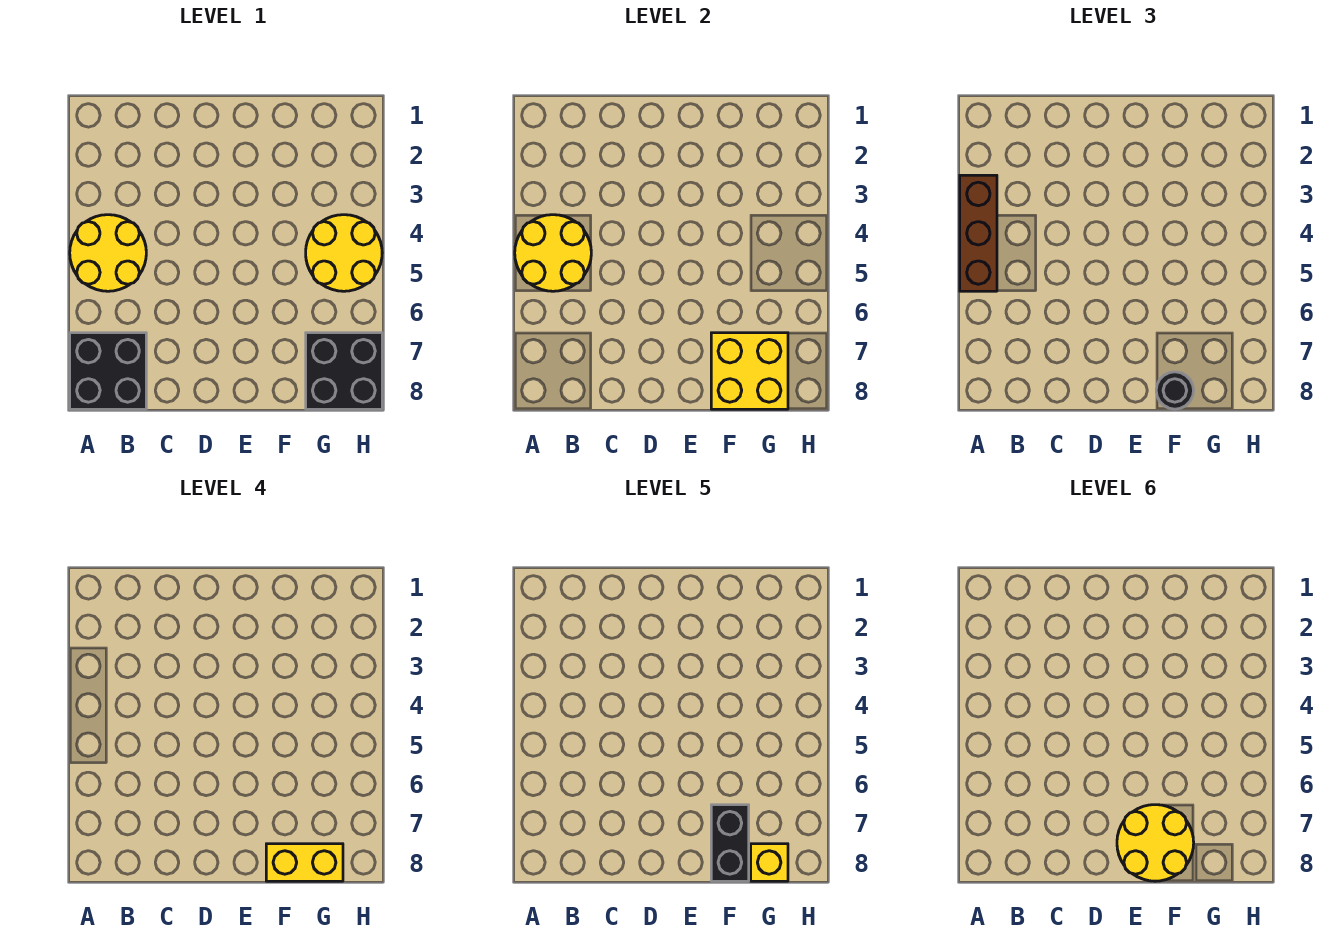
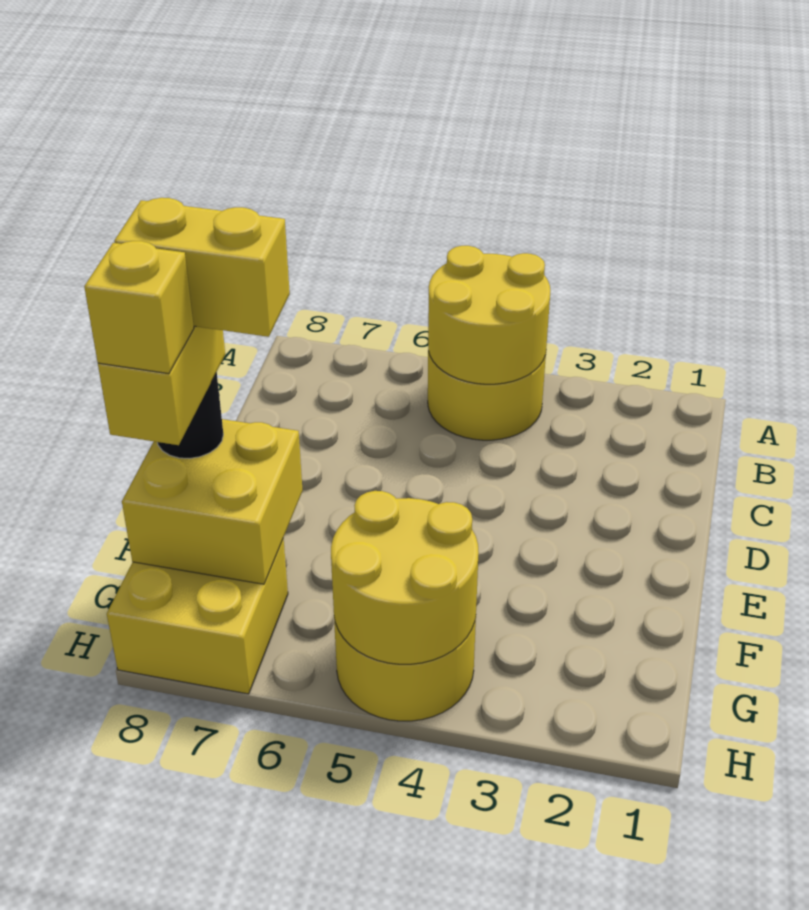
brown 1x3 brick [960,175,997,291] -> none
black 2x2 brick [70,333,146,409] -> none
yellow 2x2 round brick [1117,805,1194,881] -> yellow 2x2 round brick moved to [331,491,479,664]
black 1x2 brick [711,805,749,881] -> yellow 1x2 brick [114,198,290,337]
black 2x2 brick [306,333,382,409] -> yellow 2x2 brick [107,538,288,694]

